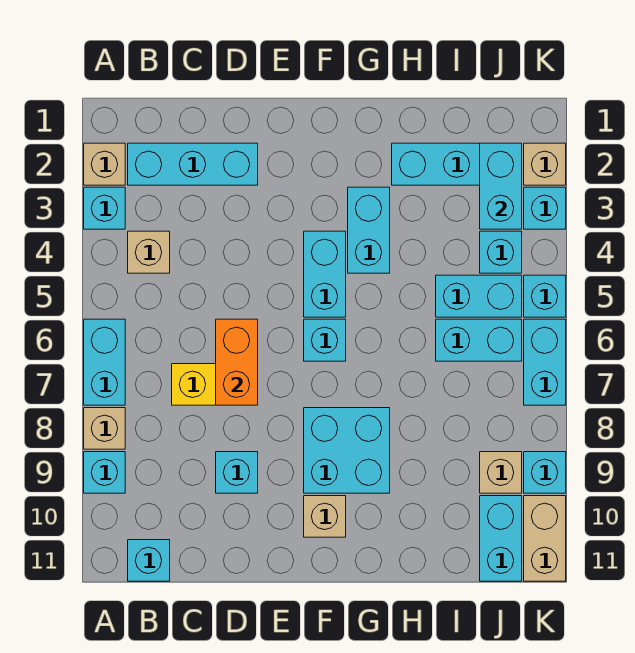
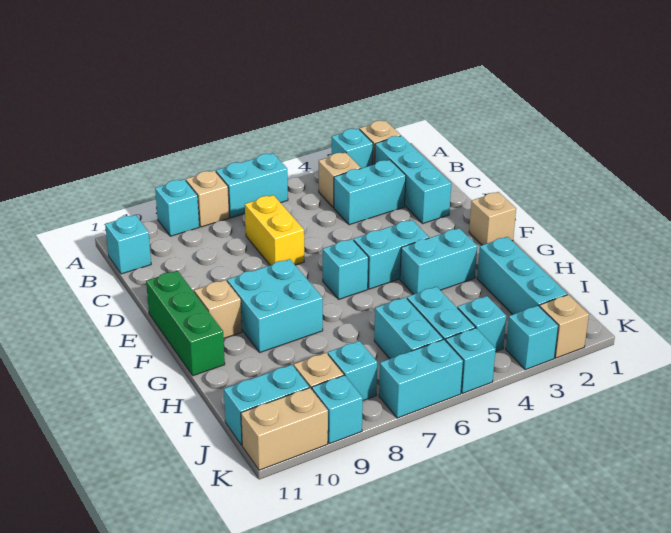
orange 1x2 brick [216,319,258,405] -> none
cyan 1x1 brick [216,452,258,493] -> cyan 1x1 brick moved to [328,341,377,400]
none -> green 1x3 brick [146,271,225,376]
none -> tan 1x1 brick [469,192,516,245]
cyan 1x2 brick [480,143,522,229] -> cyan 1x2 brick moved to [334,160,406,225]

